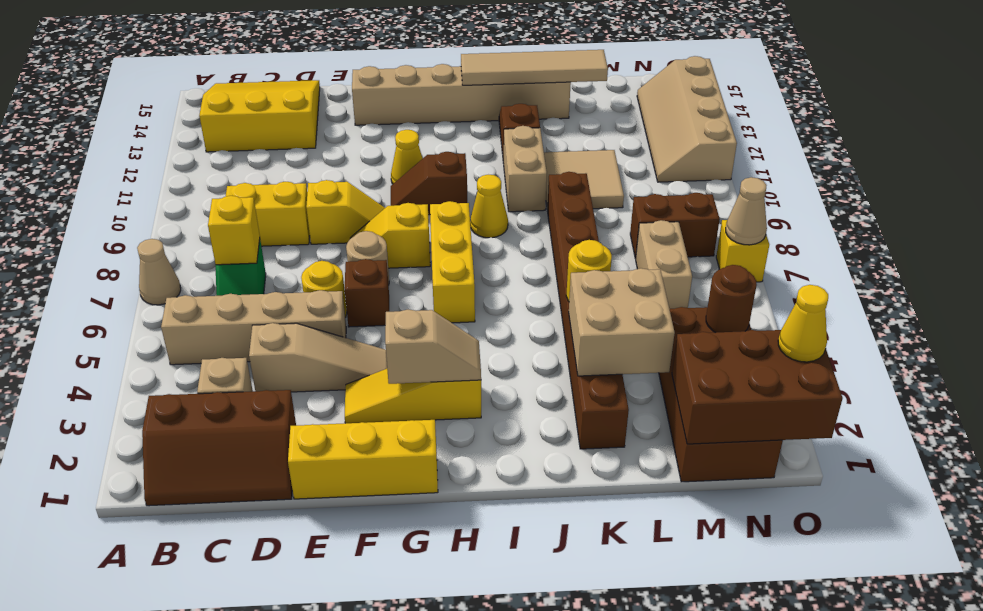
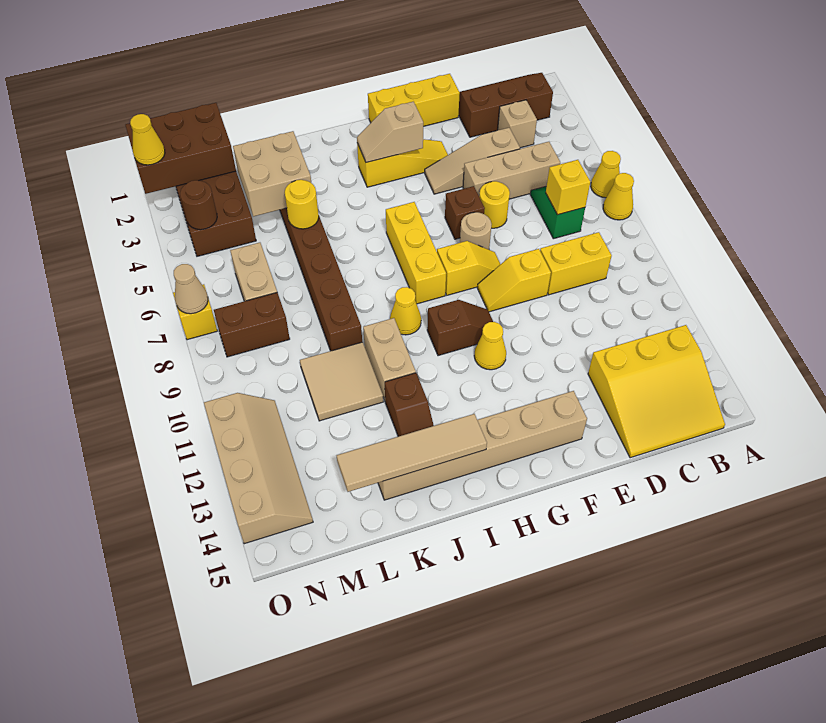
none -> yellow 1x1 cone [591,151,621,198]
tan 1x1 cone [137,239,181,305] -> yellow 1x1 cone [603,173,634,220]
tan 1x4 brick [161,290,346,365] -> tan 1x3 brick [463,142,560,199]

